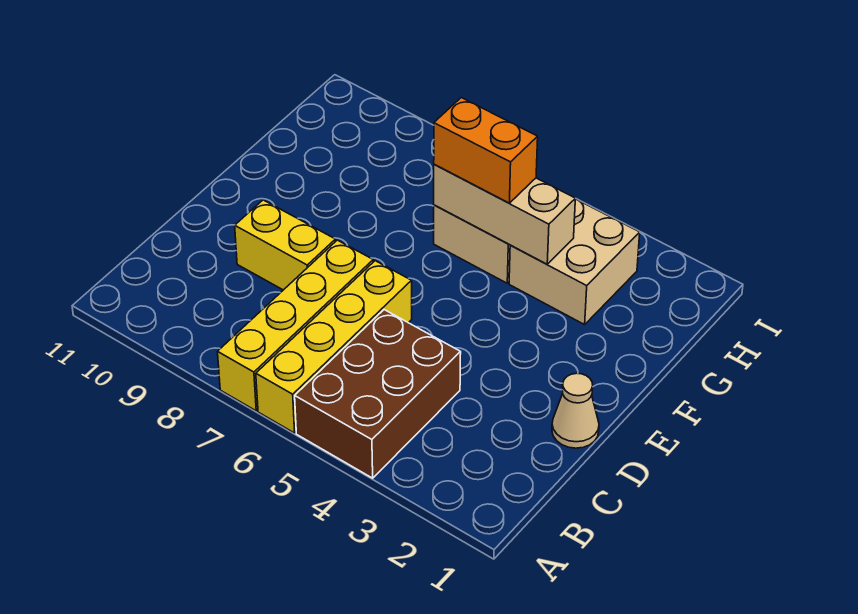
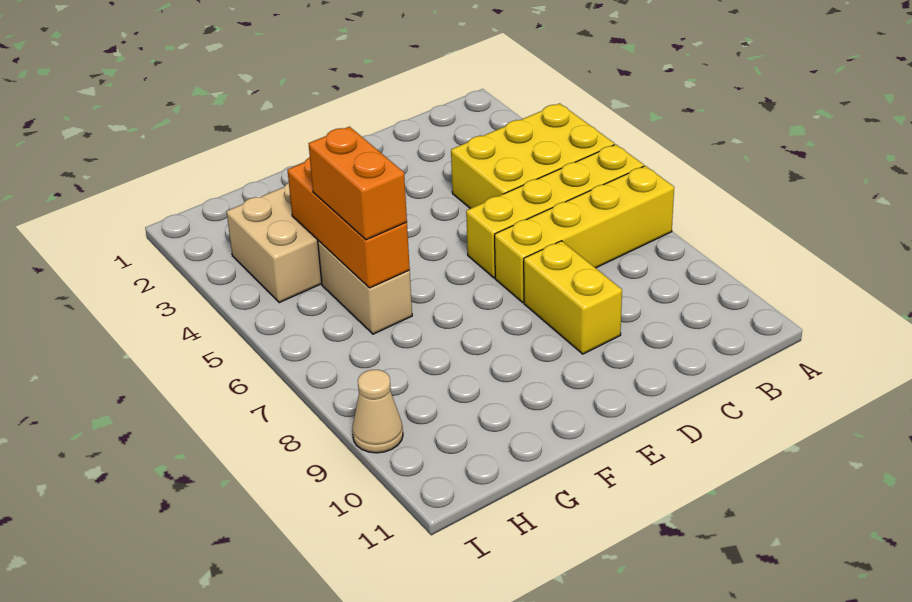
brown 2x3 brick [295,310,461,478] -> yellow 2x3 brick [451,103,615,209]
tan 1x1 cone [552,373,599,448] -> tan 1x1 cone moved to [352,370,403,453]
tan 1x3 brick [434,164,575,264] -> orange 1x3 brick [287,157,410,288]

